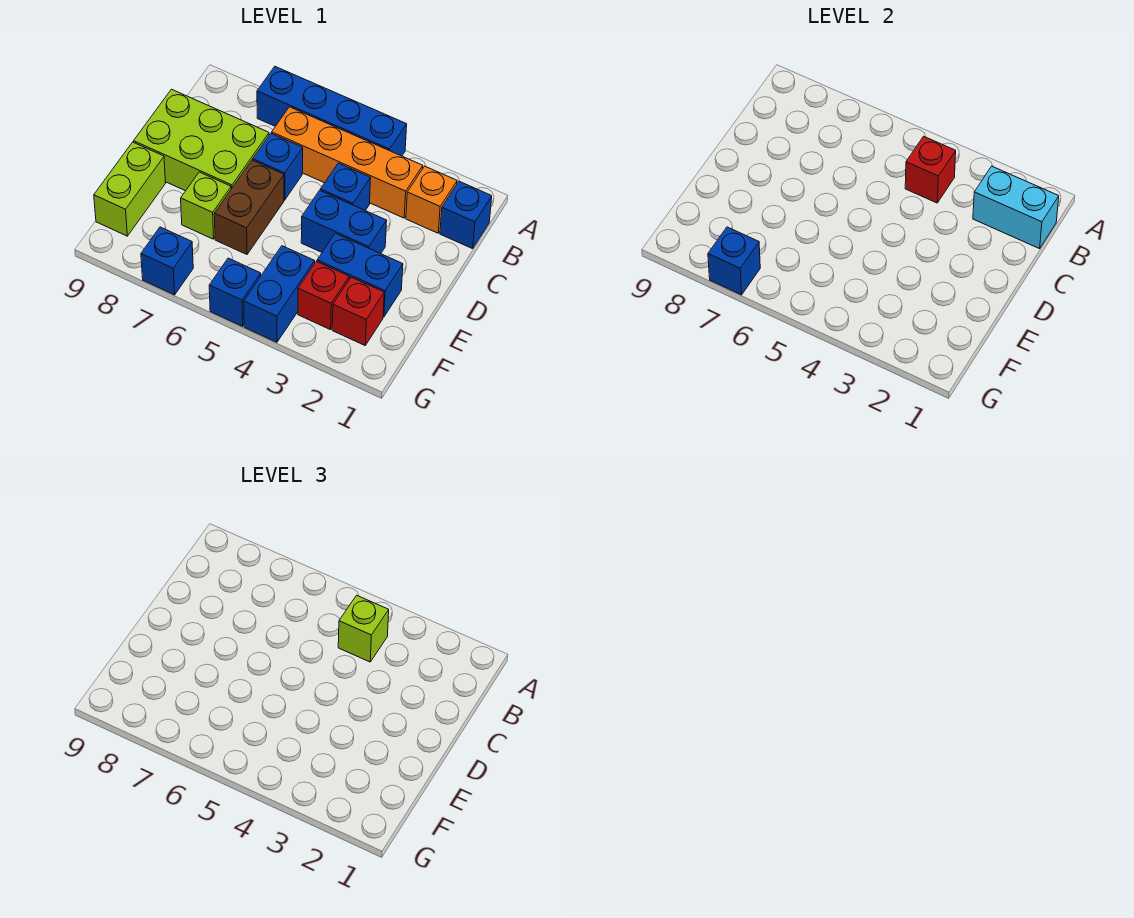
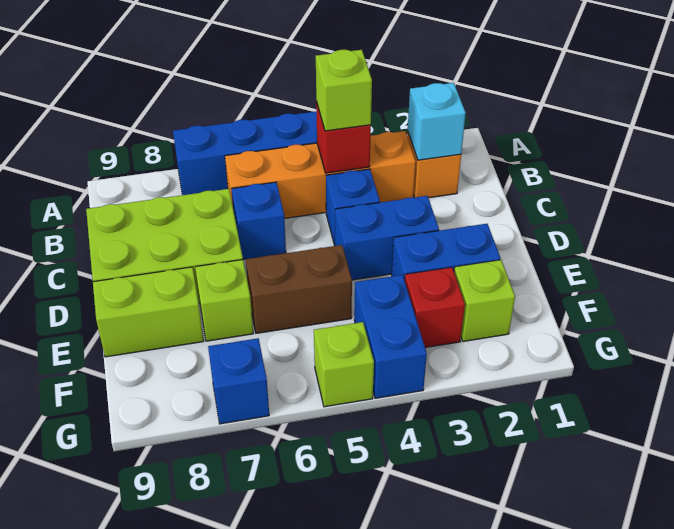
blue 1x1 brick [440,181,492,249] -> none
cyan 1x2 brick [973,166,1059,249] -> cyan 1x1 brick [408,83,466,160]
brown 1x2 brick [214,160,284,254] -> brown 1x2 brick turned to [246,245,352,333]
lime 1x2 brick [94,142,166,236] -> lime 1x2 brick turned to [93,267,204,357]
red 1x1 brick [332,277,384,345] -> lime 1x1 brick [454,260,515,341]
blue 1x1 brick [209,258,261,326] -> lime 1x1 brick [314,322,374,407]
blue 1x1 brick [708,227,760,295] -> none

